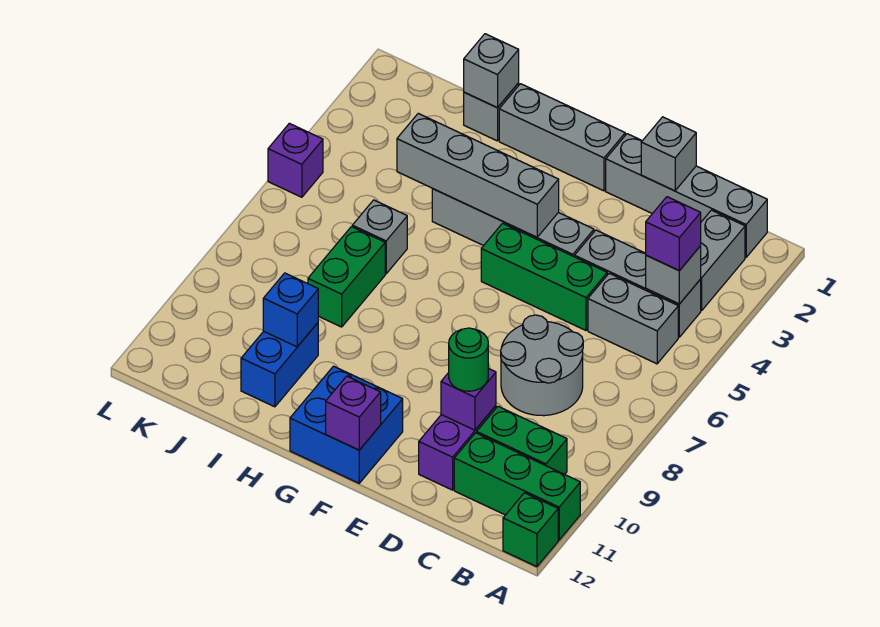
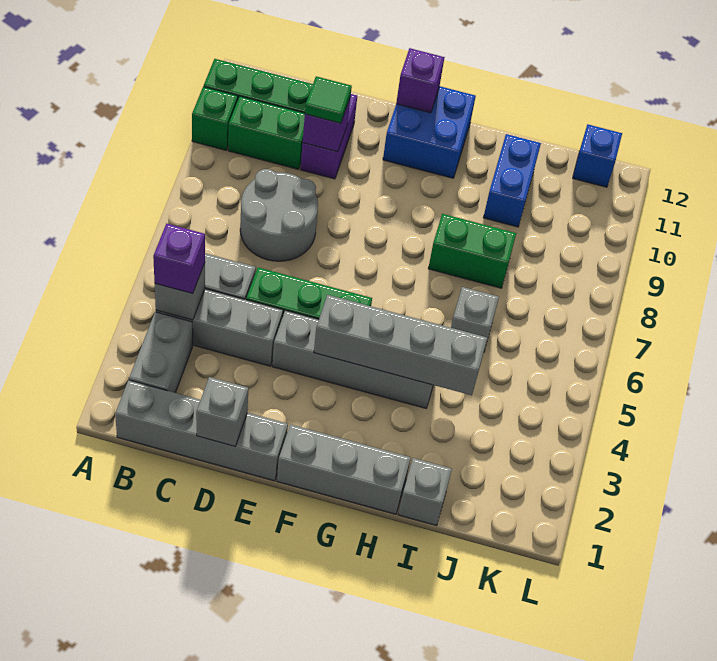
green 1x1 brick [503,493,558,567] -> green 1x1 brick moved to [192,87,238,150]
green 1x1 round brick [449,328,488,391] -> green 1x1 tile [305,76,352,123]
grey 1x1 brick [464,34,519,108] -> none
green 1x2 brick [308,227,385,327] -> green 1x2 brick turned to [428,214,516,288]
blue 1x1 brick [263,273,318,347] -> blue 1x1 brick moved to [573,124,622,187]
purple 1x1 brick [268,123,323,197] -> none

